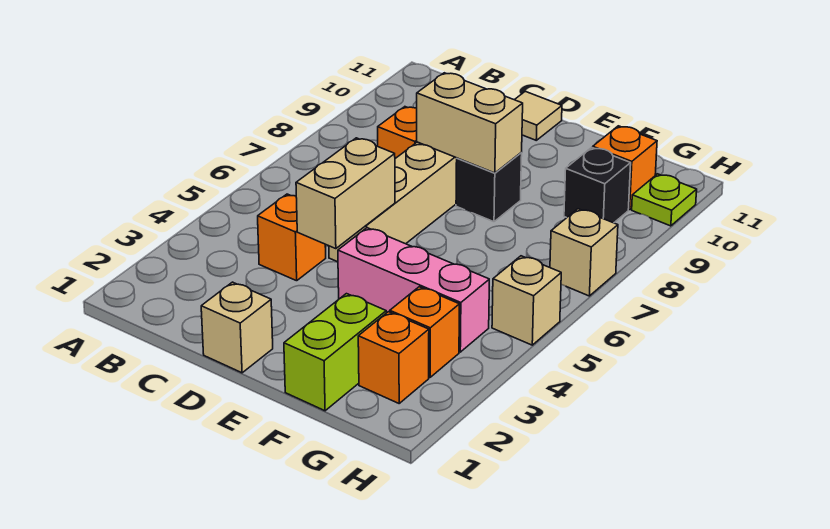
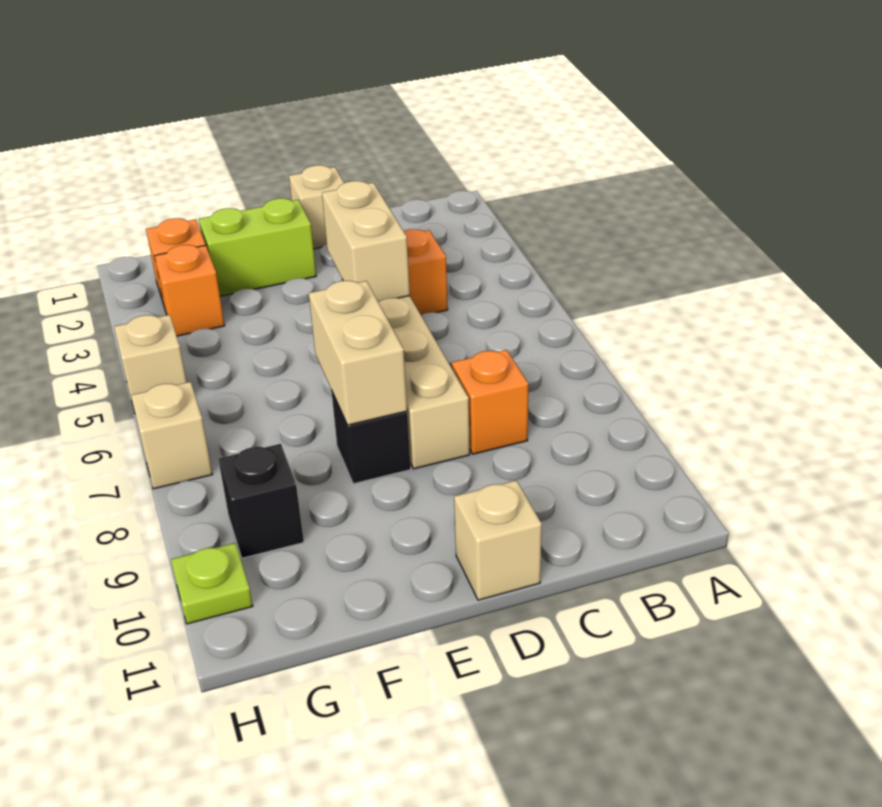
tan 1x2 brick [417,73,523,173] -> tan 1x2 brick turned to [309,281,407,425]
tan 1x1 tile [515,91,562,140] -> tan 1x1 brick [454,480,542,600]
pink 1x3 brick [338,228,489,352] -> none
lime 1x2 brick [284,294,386,411] -> lime 1x2 brick turned to [199,198,316,296]
orange 1x1 brick [593,126,657,209] -> none

